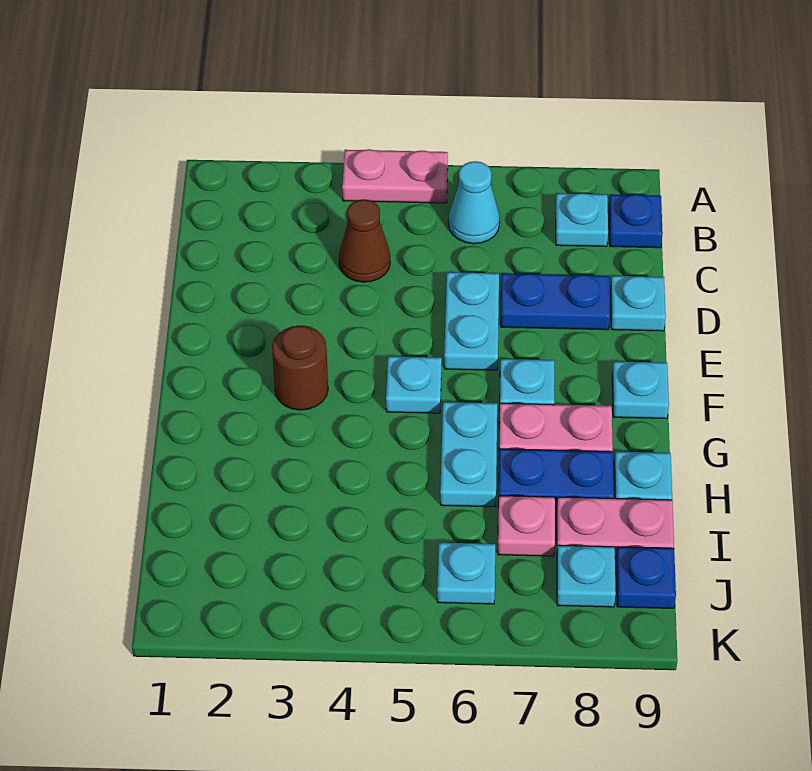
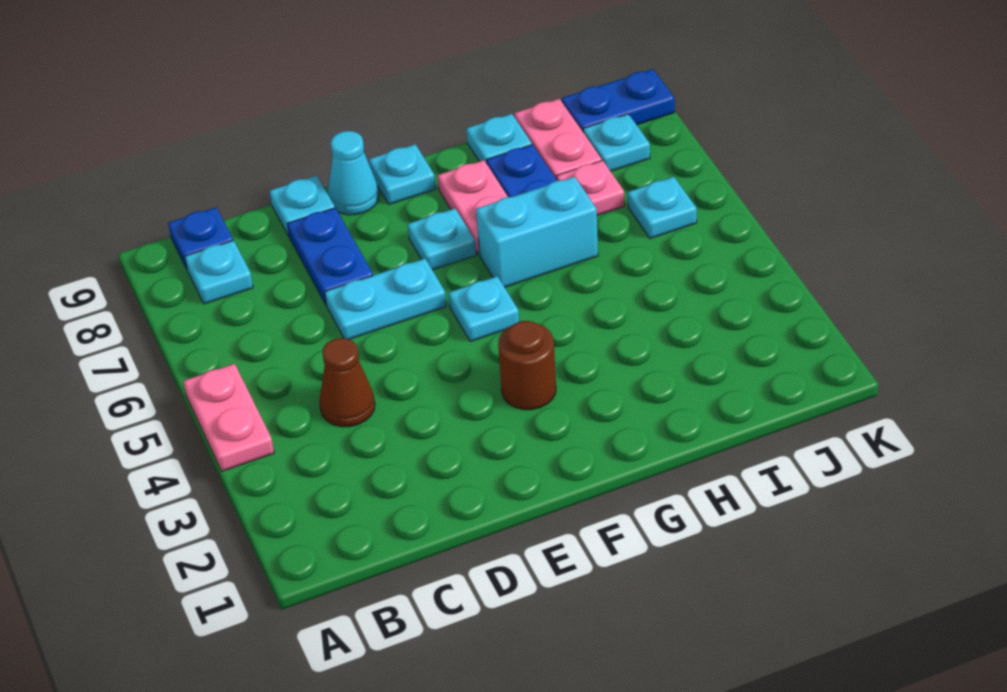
cyan 1x1 cone [448,161,500,244] -> cyan 1x1 cone moved to [328,131,379,215]
cyan 1x2 plate [440,402,497,507] -> cyan 1x2 brick [476,177,598,287]
blue 1x1 plate [616,547,676,608] -> blue 1x2 plate [562,69,675,131]

